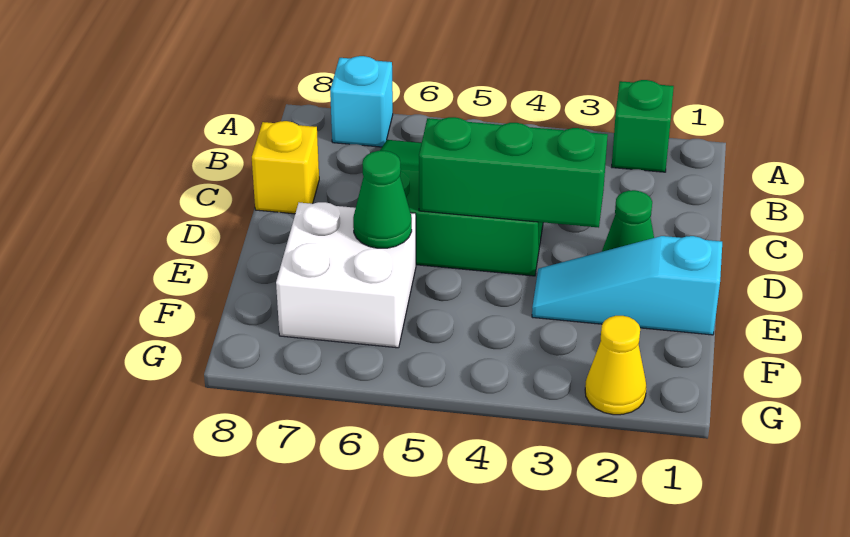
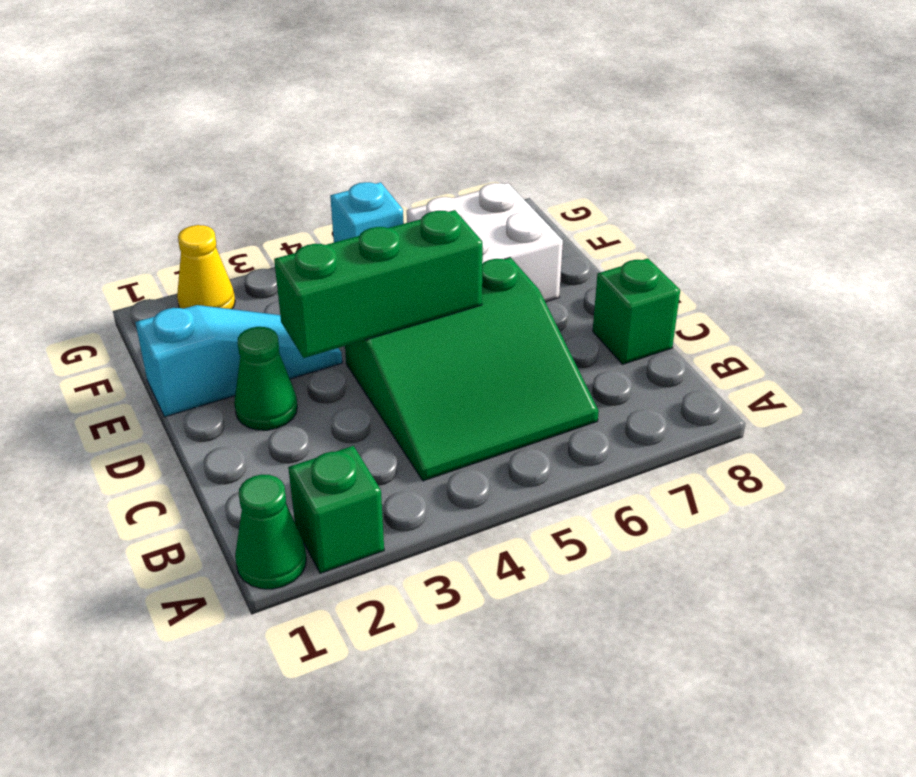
cyan 1x1 brick [330,56,393,147] -> cyan 1x1 brick moved to [330,182,403,242]
yellow 1x1 brick [252,121,319,214] -> green 1x1 brick [593,258,680,364]
green 1x1 cone [353,151,412,248] -> green 1x1 cone moved to [235,474,306,589]

